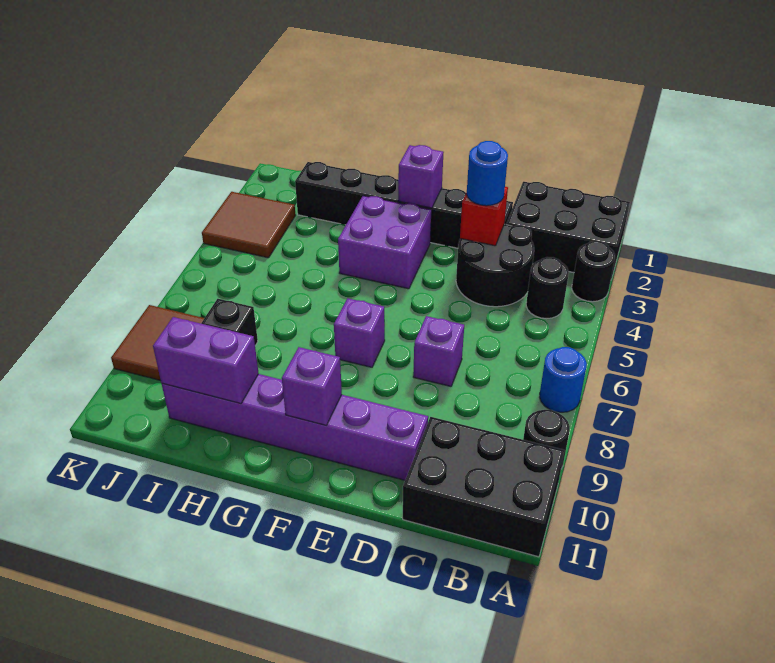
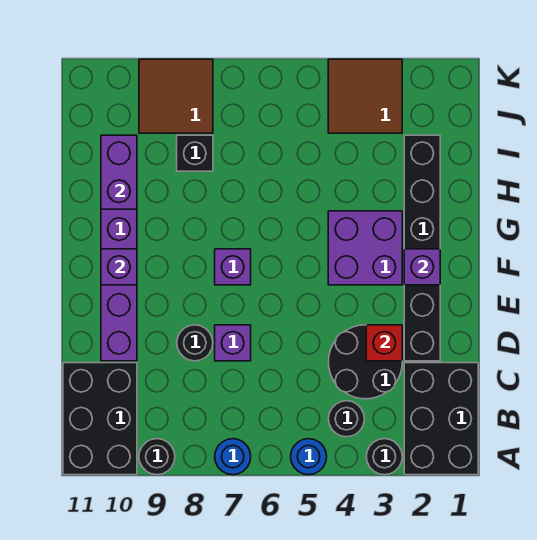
blue 1x1 round brick [467,141,508,206] -> blue 1x1 round brick moved to [291,439,327,475]
none -> black 1x1 round brick [177,325,213,361]

